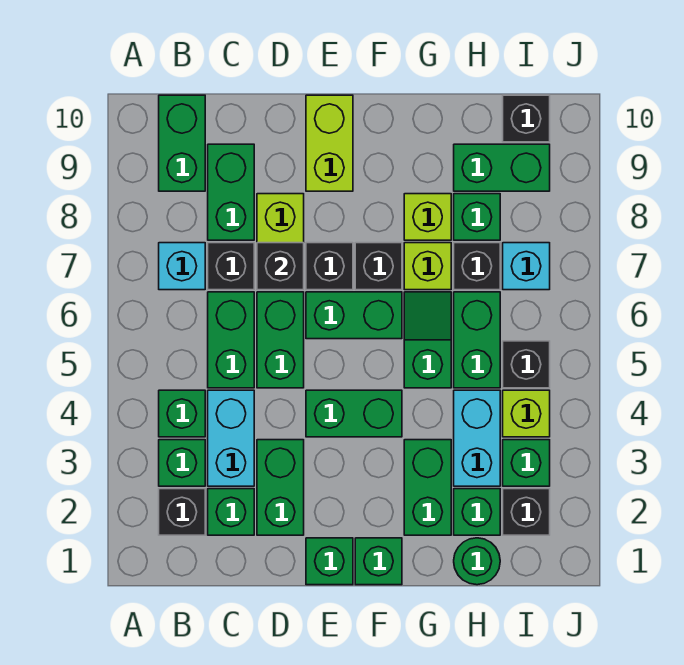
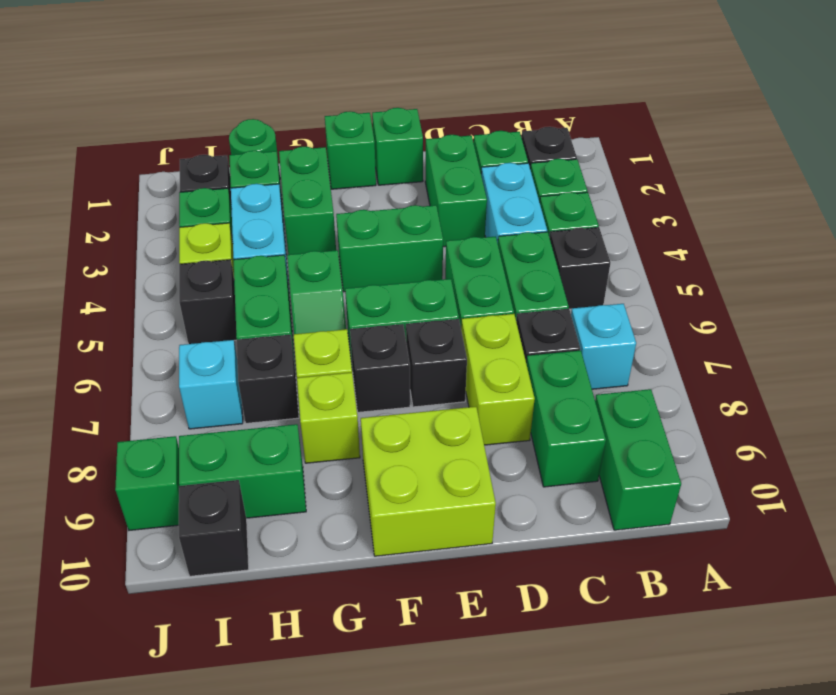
black 1x1 brick [257,243,304,290] -> black 1x1 brick moved to [550,227,610,309]
lime 1x2 brick [306,95,353,191] -> lime 2x2 brick [361,407,496,556]
green 1x1 brick [454,194,500,240] -> green 1x1 brick moved to [115,436,179,530]

